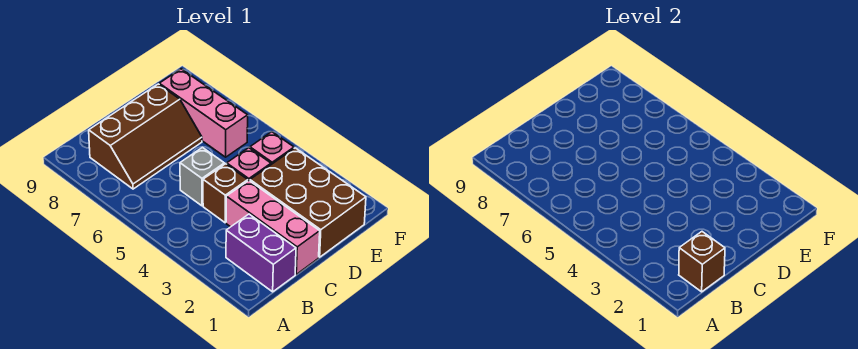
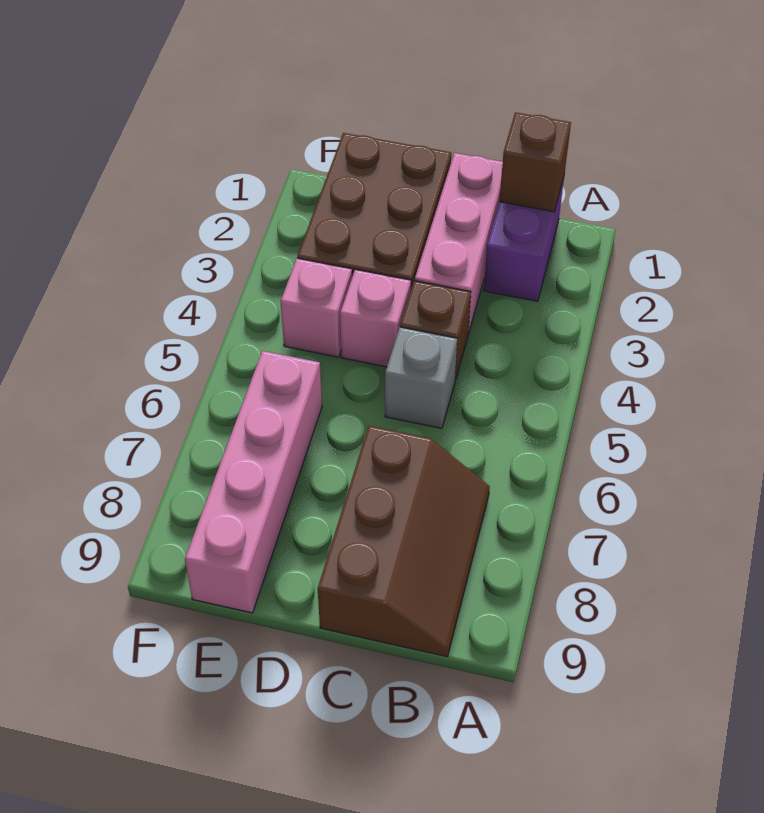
brown 2x3 slope [89,84,202,189] -> brown 2x3 slope turned to [318,426,490,657]
pink 1x3 brick [159,69,248,157] -> pink 1x4 brick [185,351,322,613]

